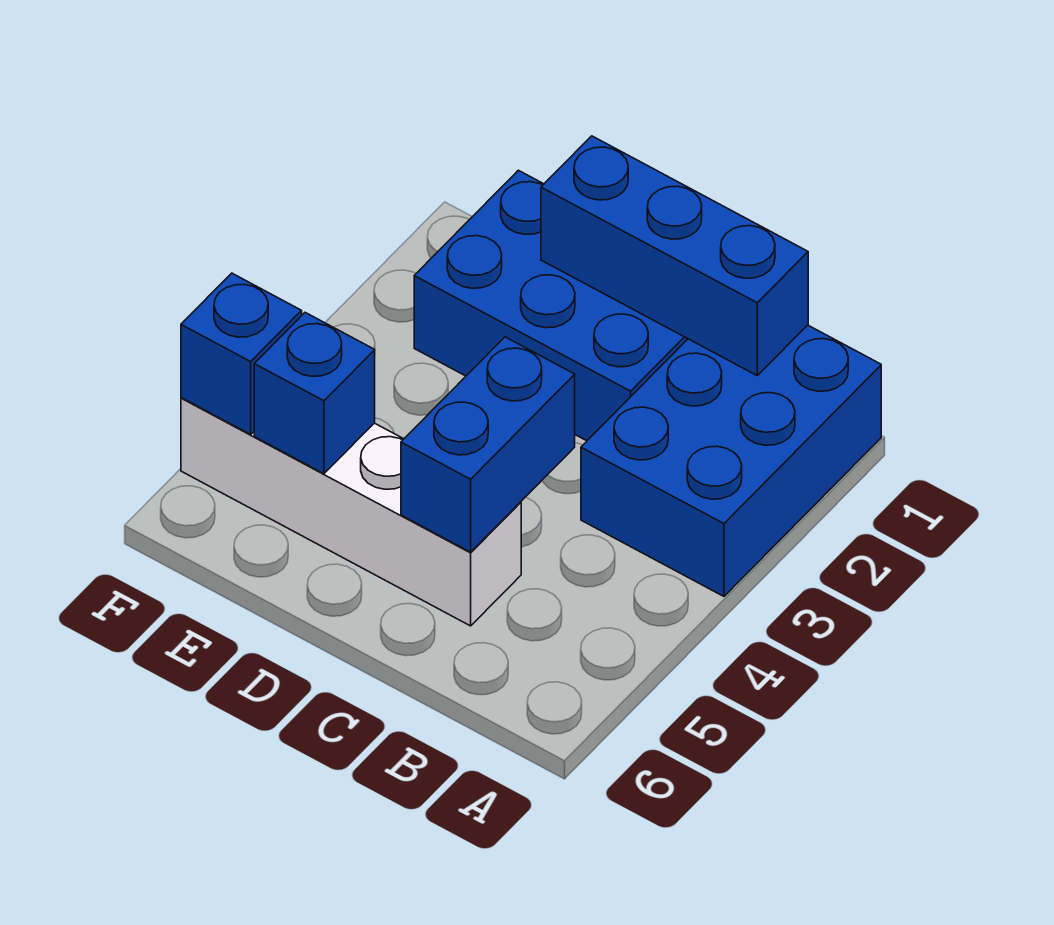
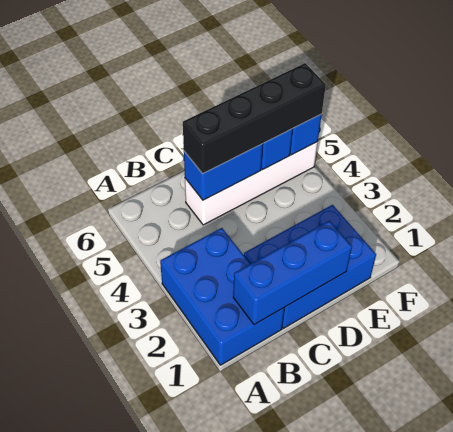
blue 1x2 brick [401,337,575,552] -> blue 1x2 brick turned to [184,144,263,200]
none -> black 1x4 brick [183,63,326,174]

